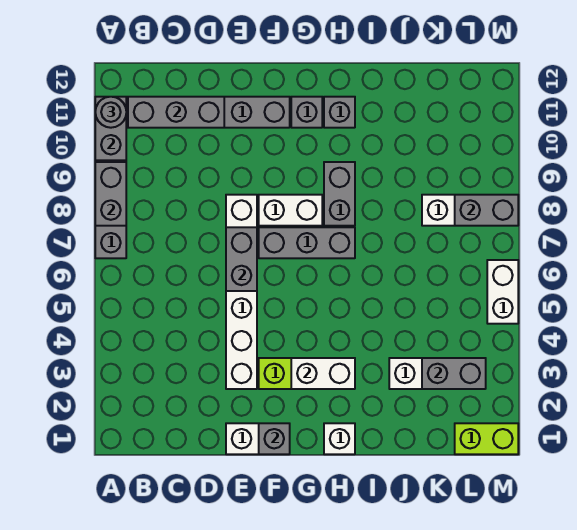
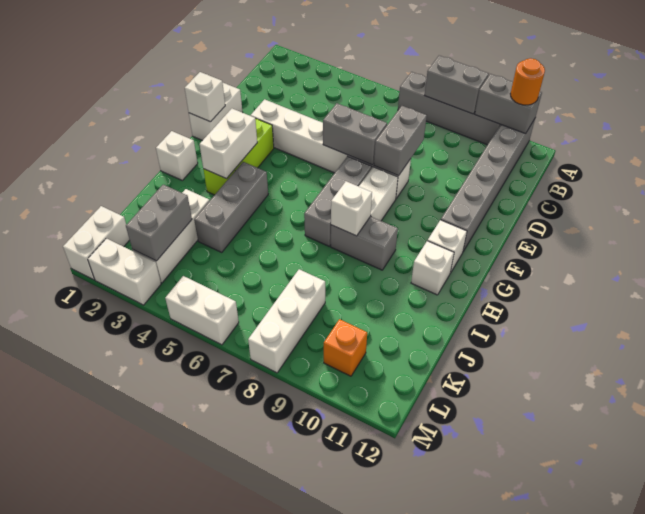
grey 1x1 round brick [95,97,126,128] -> orange 1x1 round brick [510,58,545,105]
grey 1x3 brick [128,97,224,128] -> grey 1x3 brick moved to [194,162,268,252]
grey 1x1 brick [259,423,290,454] -> white 1x1 brick [185,72,225,122]
grey 1x1 brick [291,97,322,128] -> white 1x1 brick [428,220,467,273]
none -> white 1x1 brick [331,181,372,236]
grey 1x1 brick [324,97,355,128] -> white 1x1 brick [411,241,454,295]
lime 1x2 brick [455,423,518,454] -> white 1x2 brick [63,206,130,280]
grey 1x2 brick [455,195,518,226] -> grey 1x2 brick moved to [374,106,427,176]
none -> orange 1x1 brick [324,319,367,376]
none -> white 1x2 brick [88,238,161,305]

